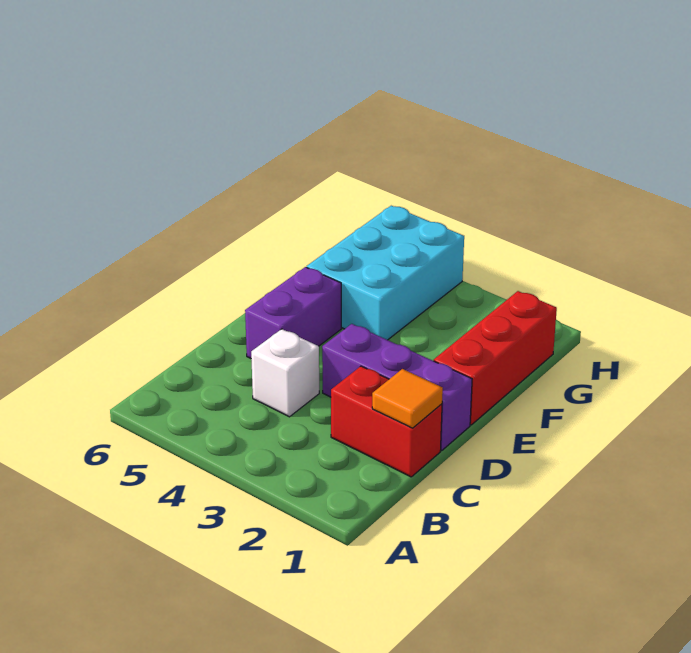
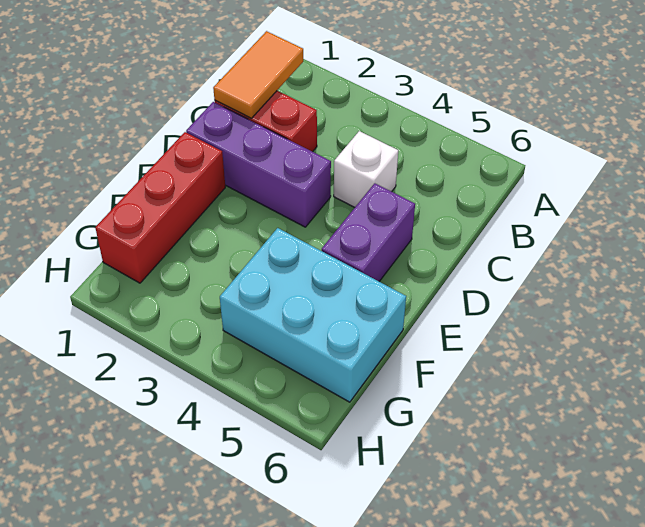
orange 1x1 tile [372,369,443,428] -> orange 1x2 tile [213,31,303,118]
cyan 2x3 brick [307,206,464,340] -> cyan 2x3 brick turned to [220,228,406,402]

